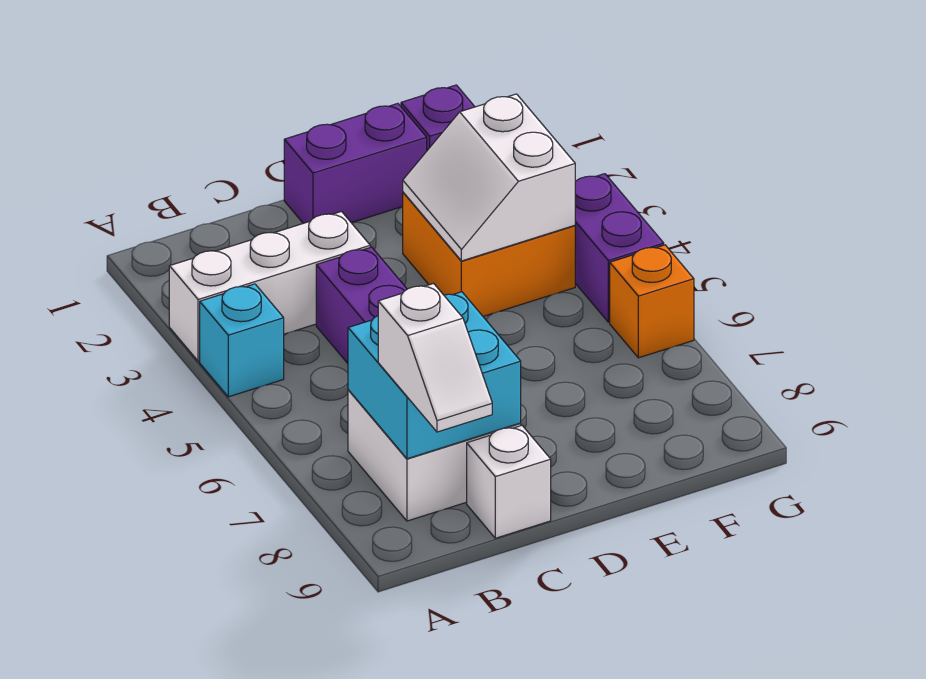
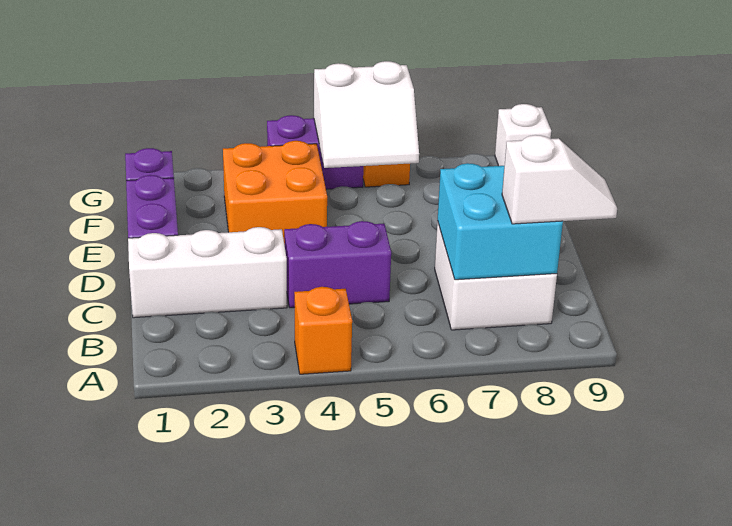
white 1x3 brick [169,212,370,361] -> white 1x3 brick turned to [128,227,287,318]
cyan 1x1 brick [200,284,284,397] -> orange 1x1 brick [294,287,352,374]
white 1x1 brick [467,426,551,538] -> white 1x1 brick moved to [495,104,551,166]
white 2x2 slope [403,94,575,261] -> white 2x2 slope moved to [314,61,419,168]

